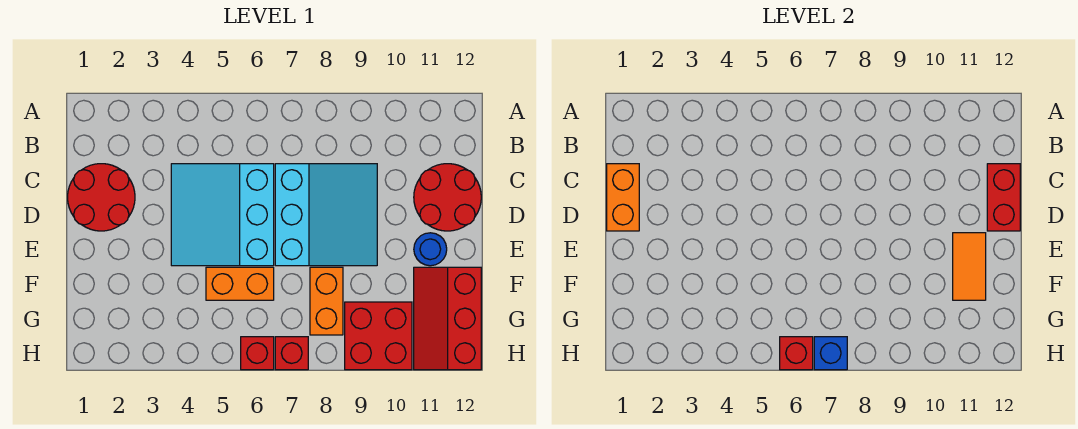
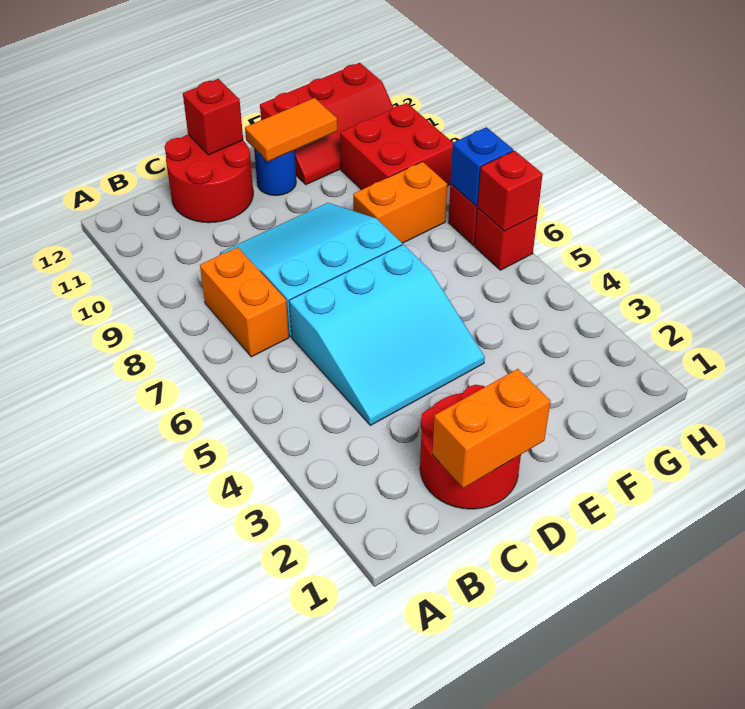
red 1x2 brick [987,164,1020,231] -> red 1x1 brick [183,79,243,155]
orange 1x2 brick [206,267,274,300] -> orange 1x2 brick moved to [200,247,289,357]

